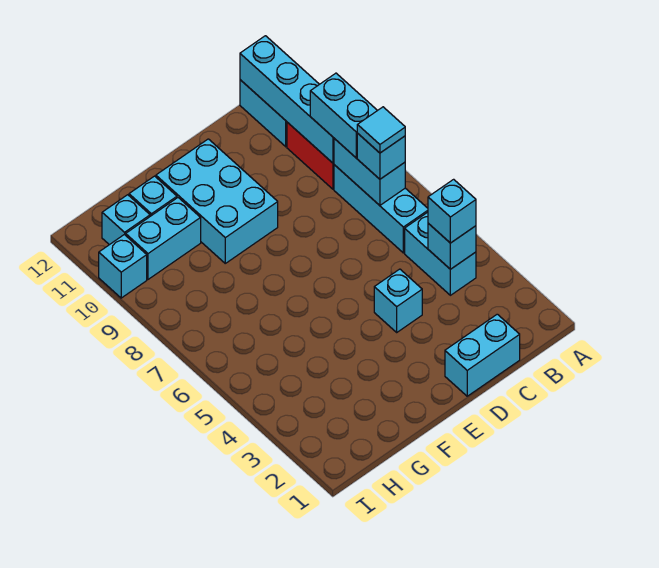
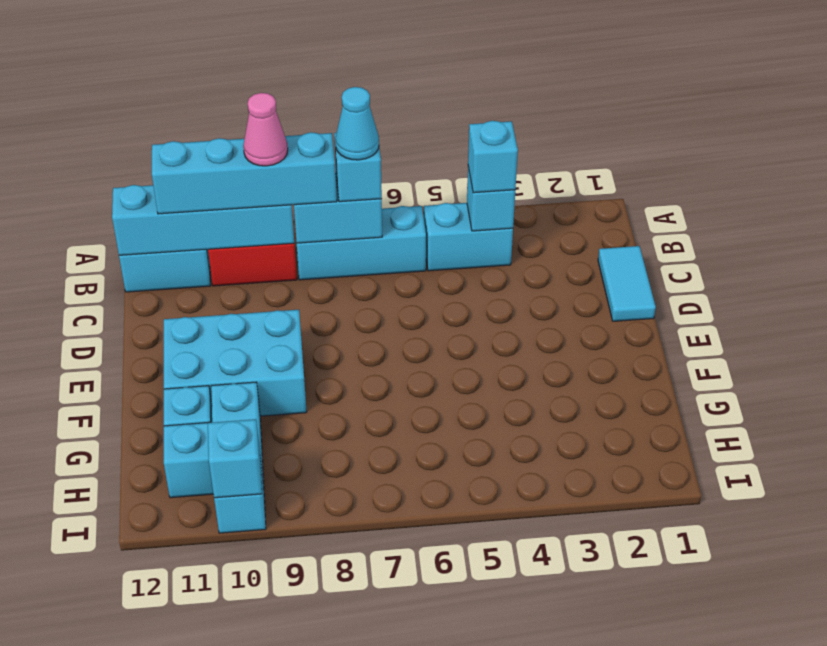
cyan 1x1 tile [357,107,405,153] -> cyan 1x1 cone [335,87,379,160]
cyan 1x2 brick [310,73,378,158] -> cyan 1x4 brick [152,132,337,214]
none -> pink 1x1 cone [243,93,288,166]
cyan 1x2 brick [445,314,520,396] -> cyan 1x2 tile [598,246,656,321]
cyan 1x1 brick [374,269,422,332] -> cyan 1x1 brick moved to [208,419,262,498]

